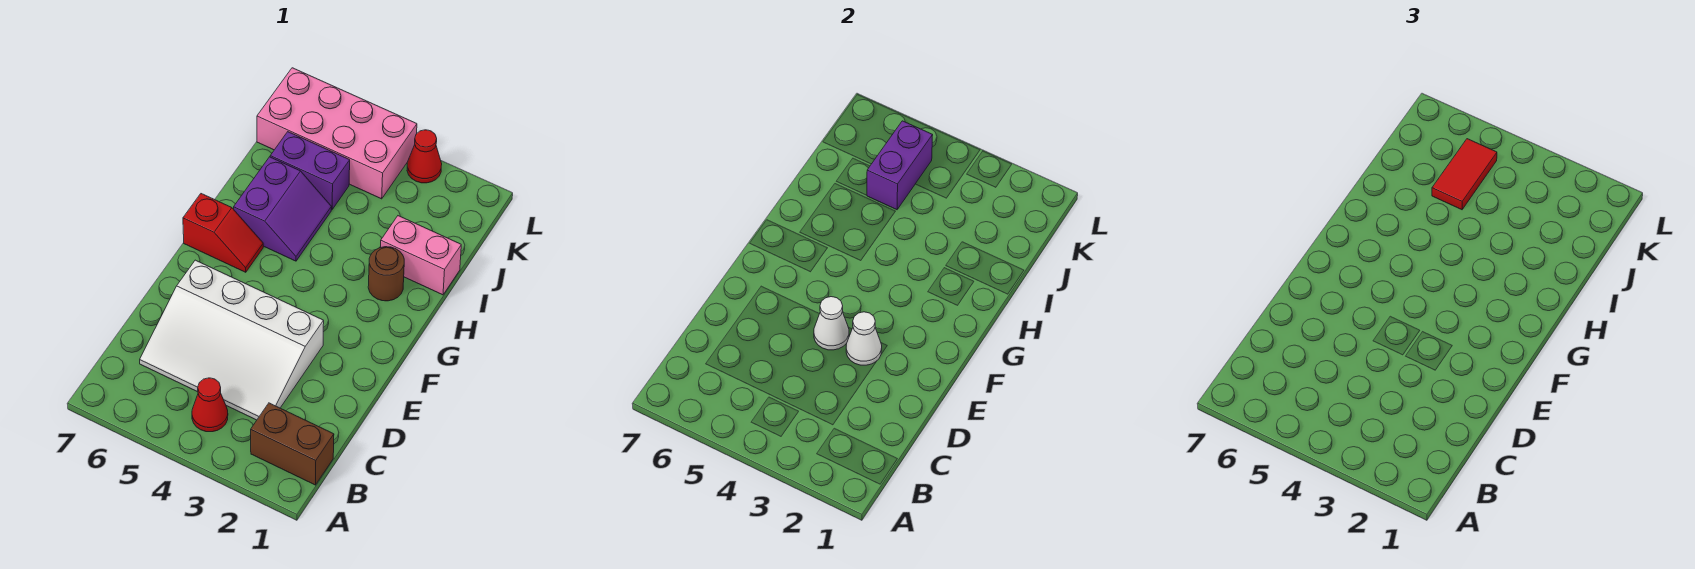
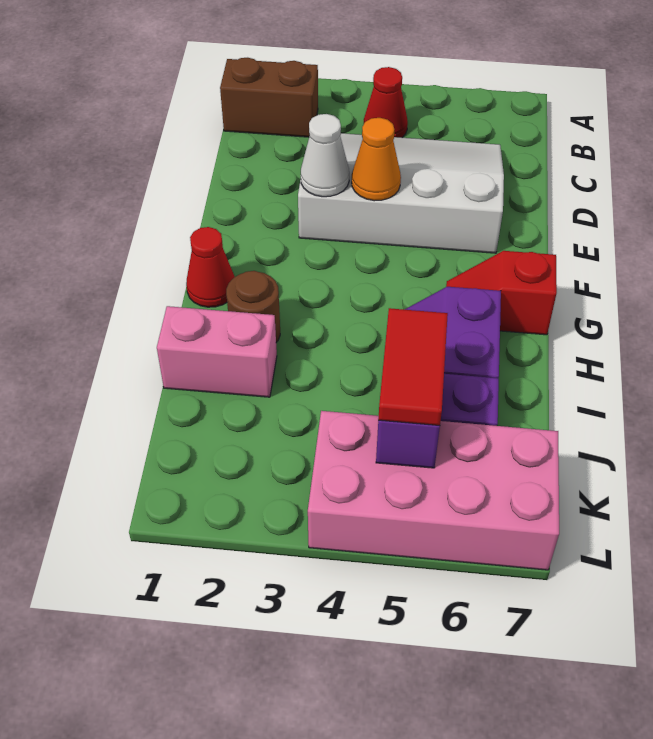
white 1x1 cone [814,297,849,350] -> orange 1x1 cone [352,118,401,201]
red 1x1 cone [407,130,442,183] -> red 1x1 cone moved to [186,227,235,307]

